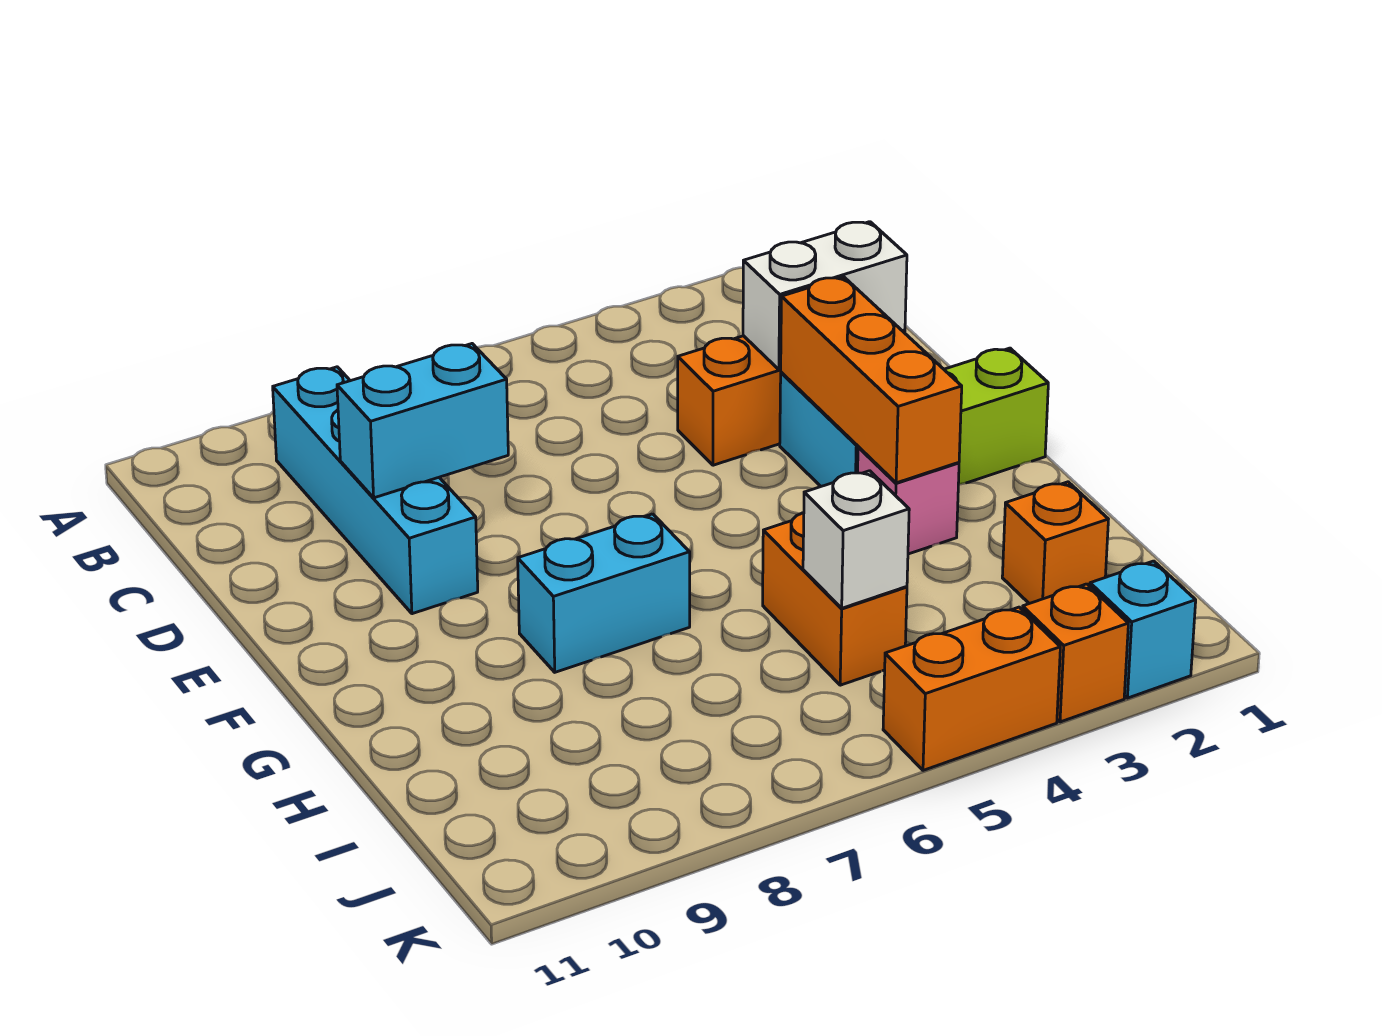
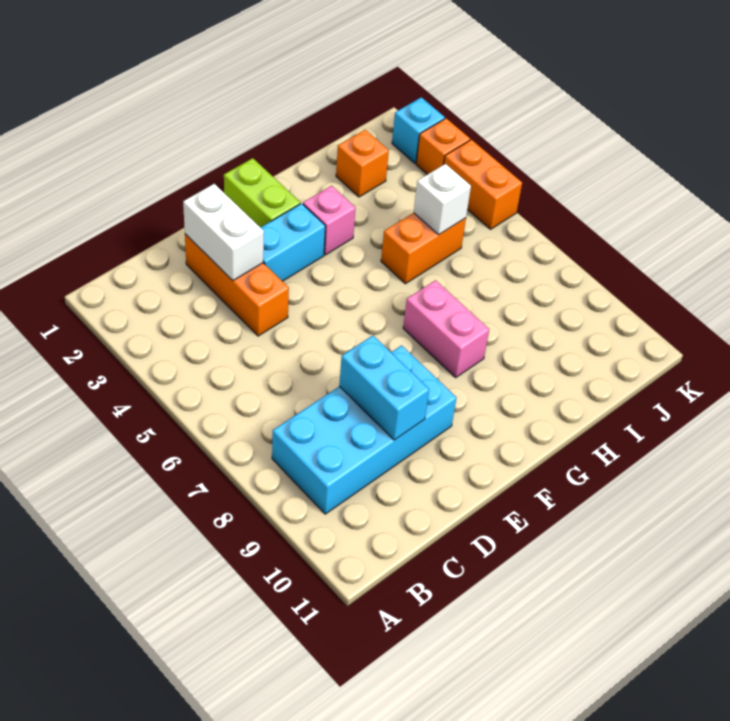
cyan 1x4 brick [273,367,478,614] -> cyan 2x4 brick [272,346,456,514]
orange 1x3 brick [781,277,962,483] -> none
cyan 1x2 brick [518,514,690,672] -> pink 1x2 brick [403,280,489,377]

